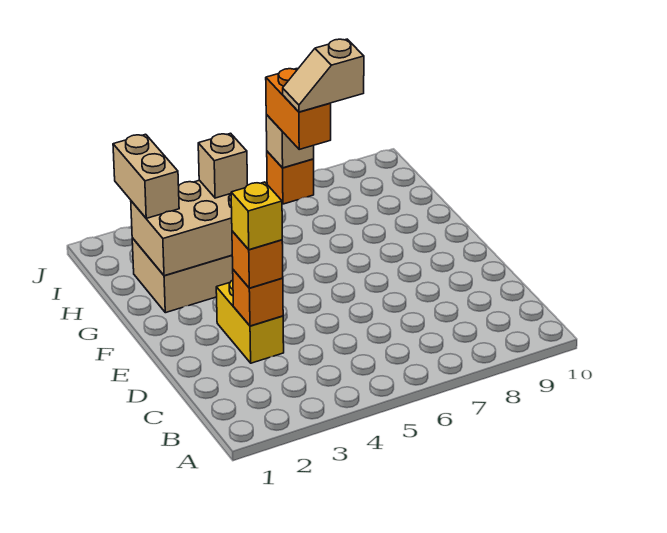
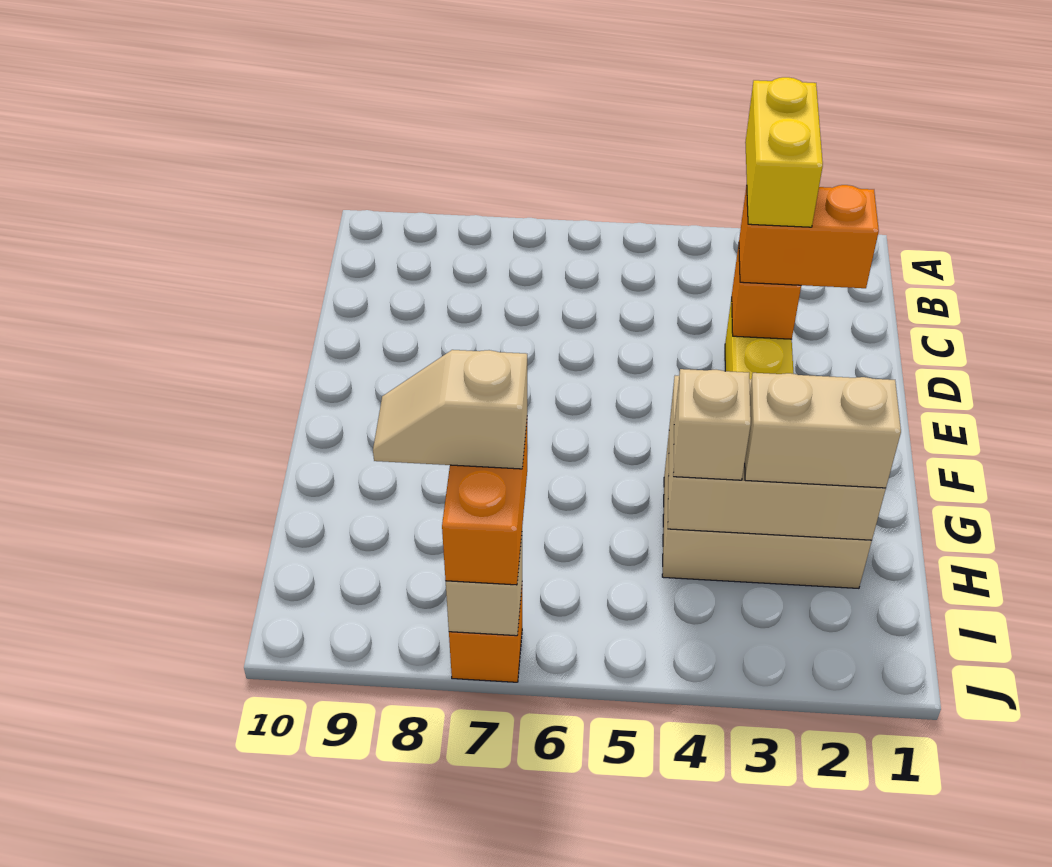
orange 1x1 brick [232,231,283,288] -> orange 1x2 brick [739,185,879,288]
yellow 1x1 brick [231,182,282,250] -> yellow 1x2 brick [745,77,823,227]
tan 1x2 brick [113,134,179,218] -> tan 1x2 brick turned to [745,373,901,488]
tan 1x2 slope [283,39,364,112] -> tan 1x2 slope turned to [373,350,527,469]

